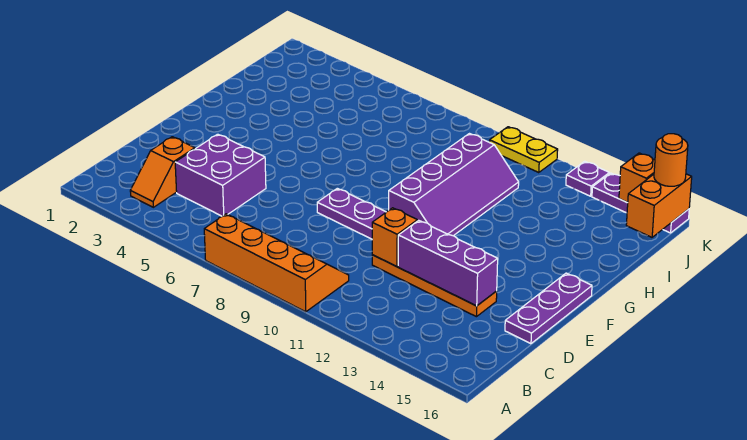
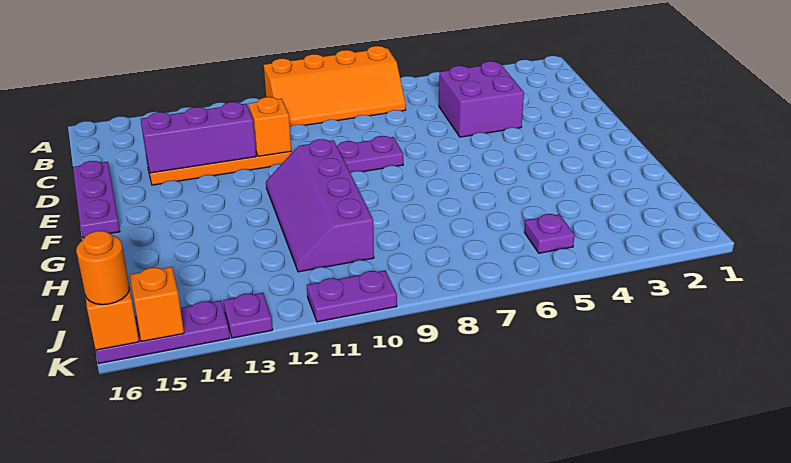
orange 1x2 slope [130,137,195,207] -> none
none -> purple 1x1 plate [524,214,575,253]
yellow 1x2 plate [489,127,558,173] -> purple 1x2 plate [307,271,397,322]

